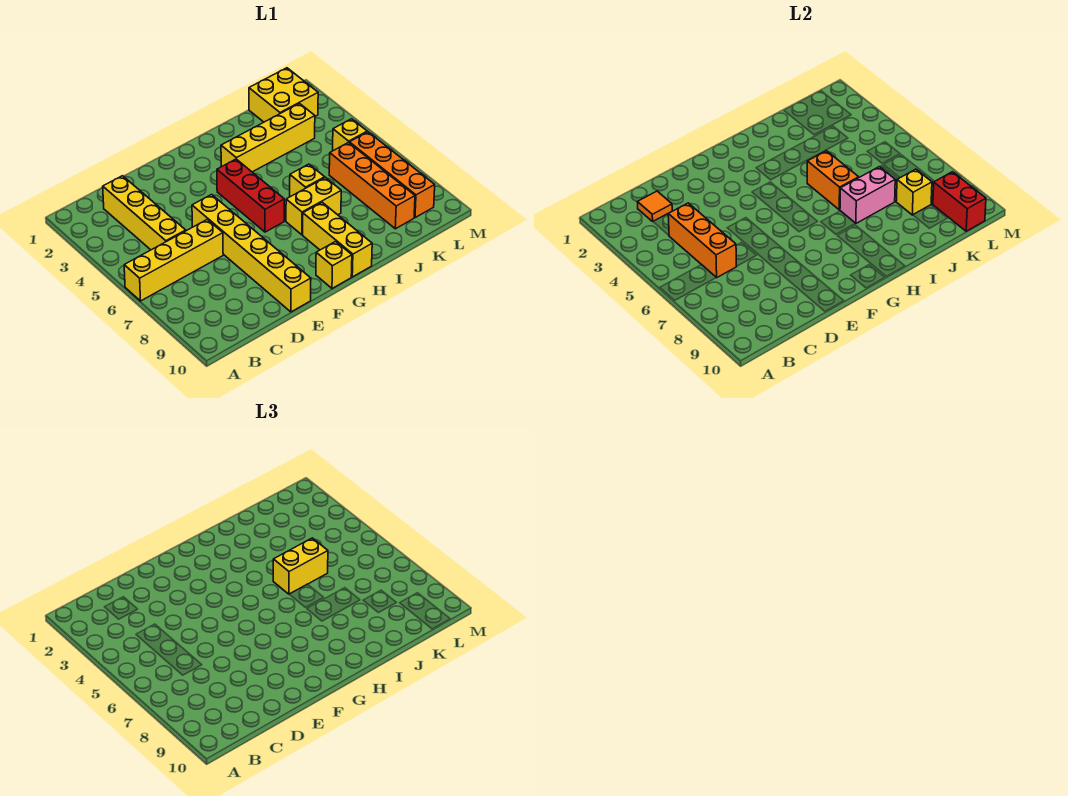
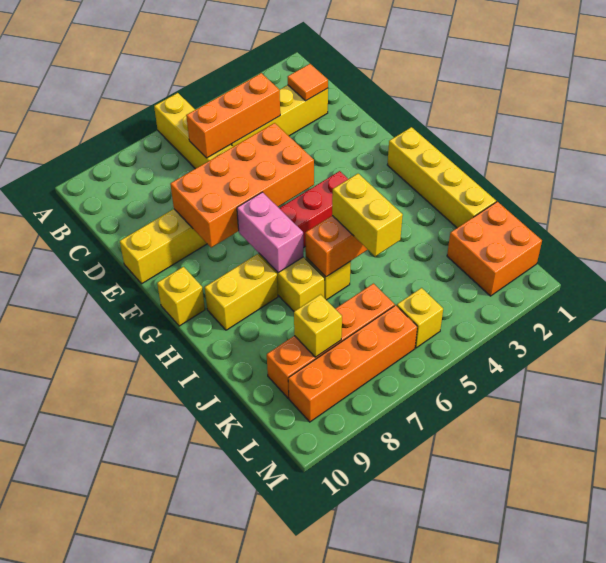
none -> orange 2x4 brick [170,123,314,248]
yellow 1x4 brick [221,104,315,172] -> yellow 1x4 brick moved to [387,127,496,228]
yellow 1x3 brick [303,202,372,277] -> yellow 1x2 brick [205,254,278,330]
pink 1x2 brick [840,167,895,224] -> pink 1x2 brick moved to [237,192,303,272]
yellow 2x2 brick [249,68,318,122] -> orange 2x2 brick [447,202,542,296]
red 1x2 brick [933,172,986,231] -> none

